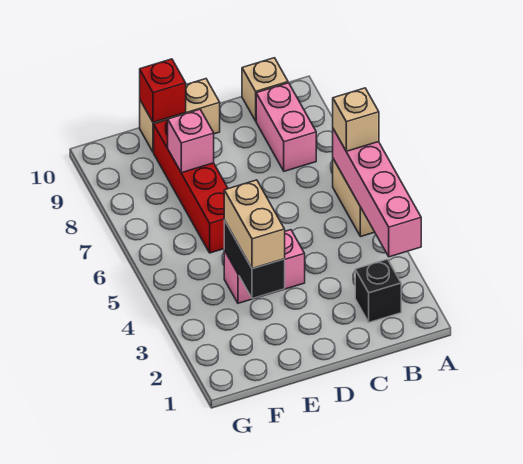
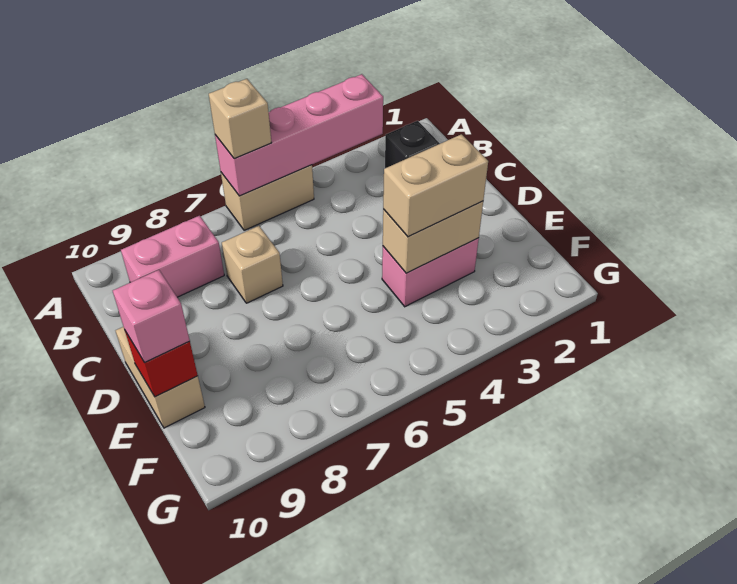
tan 1x1 brick [242,58,288,121] -> tan 1x1 brick moved to [222,226,283,303]
pink 1x2 brick [224,230,305,303] -> pink 1x2 brick turned to [382,238,479,307]
black 1x2 brick [224,220,285,299] -> tan 1x2 brick [383,201,483,273]
red 1x4 brick [154,120,228,253] -> none
pink 1x1 brick [168,109,214,173] -> pink 1x1 brick moved to [113,270,190,363]

